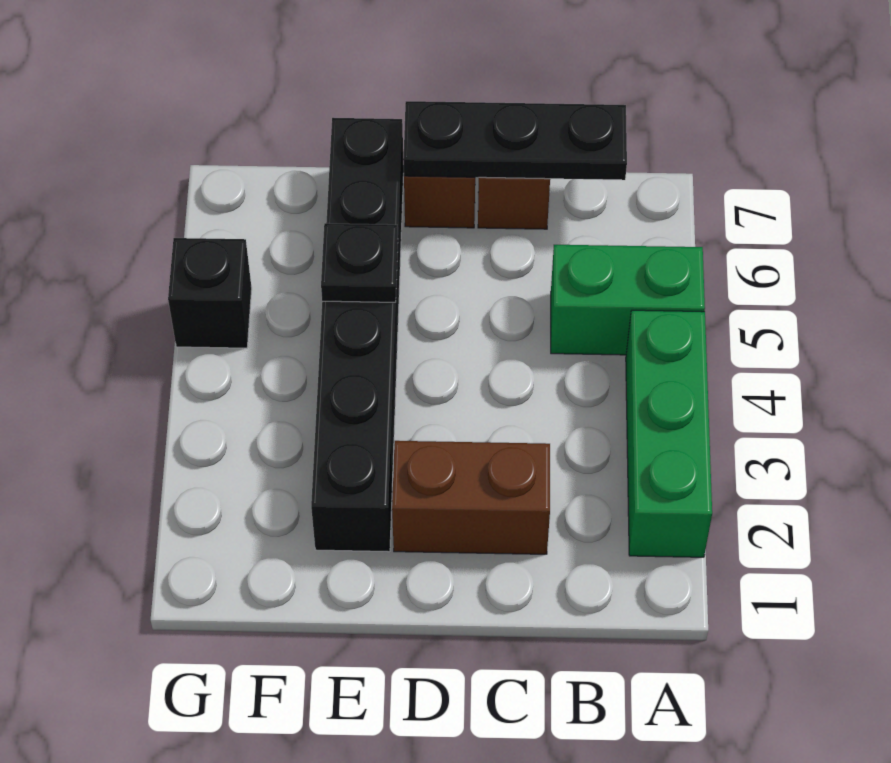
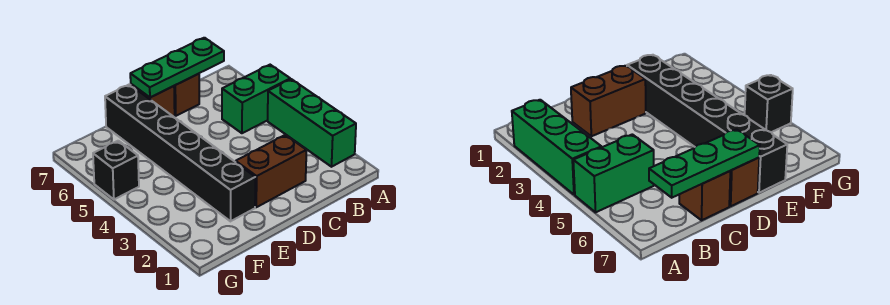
black 1x3 plate [403,101,627,180] -> green 1x3 plate [130,38,224,97]
black 1x1 plate [321,223,398,302] -> none

